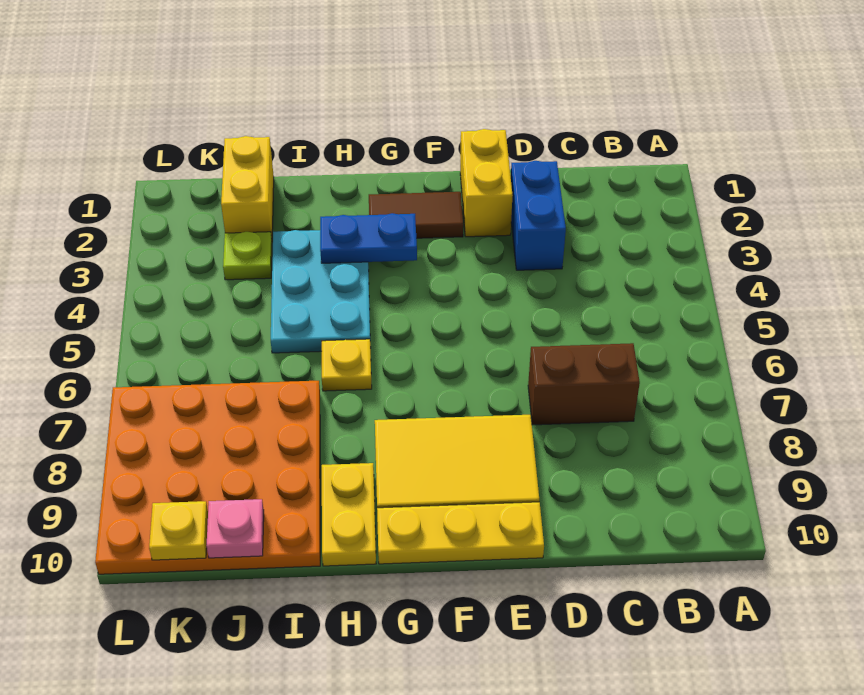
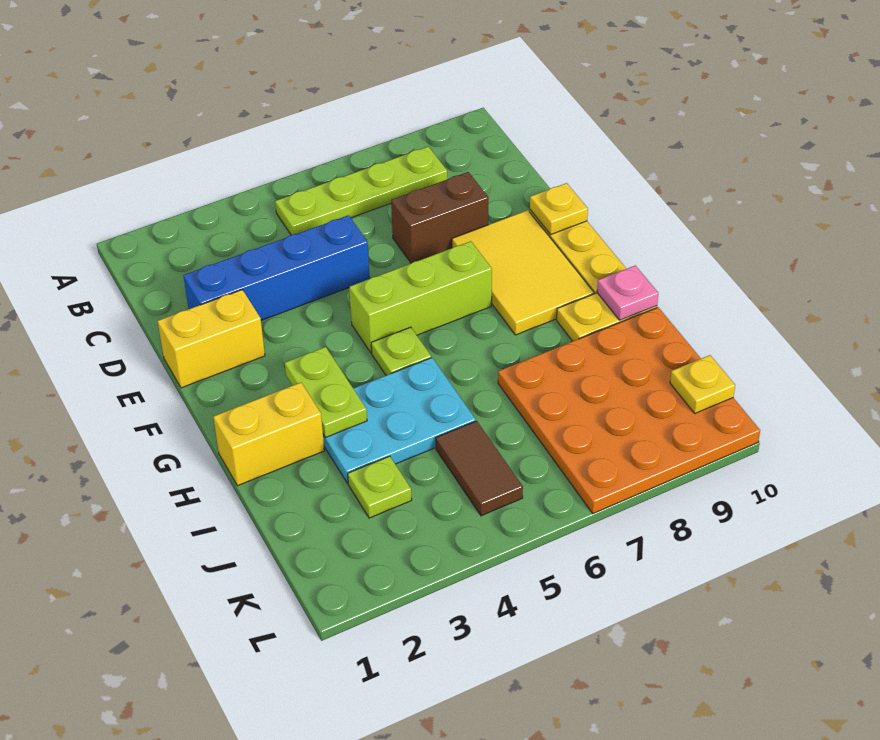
none -> lime 1x4 plate [275,147,447,235]
brown 1x2 brick [528,343,640,425] -> brown 1x2 brick turned to [391,172,489,263]
blue 1x2 brick [511,161,566,270] -> blue 1x4 brick [183,215,370,320]
brown 1x2 tile [369,192,463,238] -> brown 1x2 tile moved to [436,421,523,516]
none -> lime 1x3 brick [349,241,492,353]
blue 1x2 plate [320,213,417,263] -> lime 1x2 plate [285,347,367,437]
none -> lime 1x1 plate [371,327,431,375]
yellow 1x1 plate [322,339,372,391] -> yellow 1x1 plate moved to [530,183,588,235]
yellow 1x2 brick [221,136,274,238] -> yellow 1x2 brick moved to [213,383,324,486]
pink 1x1 plate [206,499,264,558] -> pink 1x1 plate moved to [597,265,658,320]

